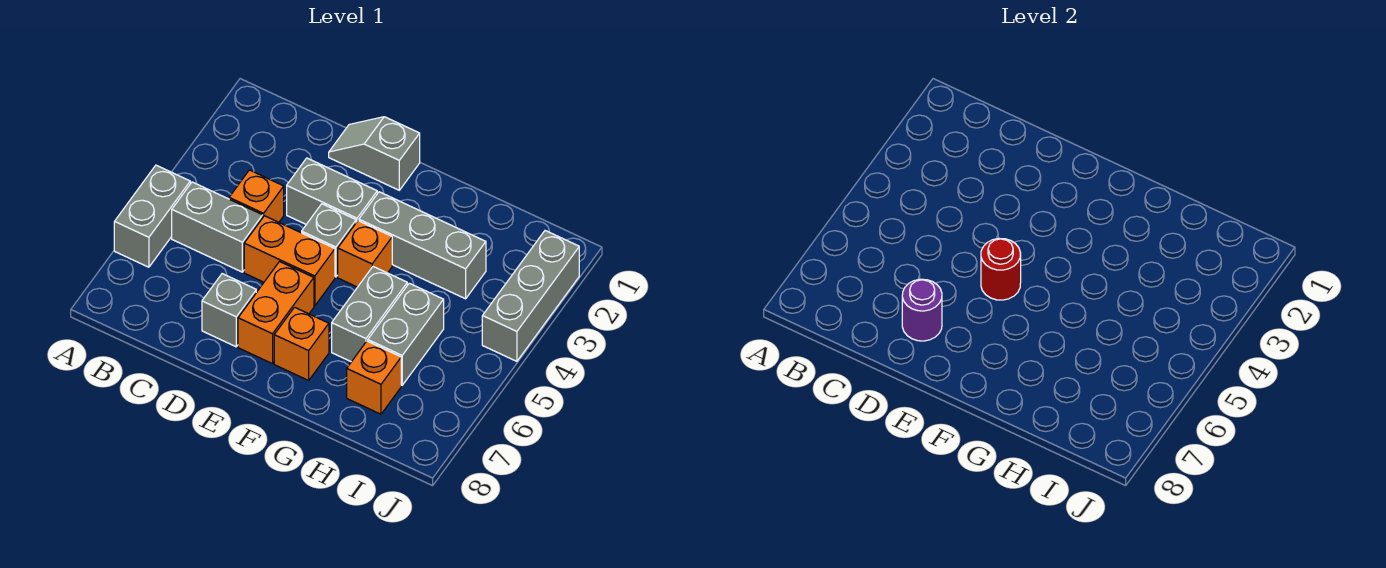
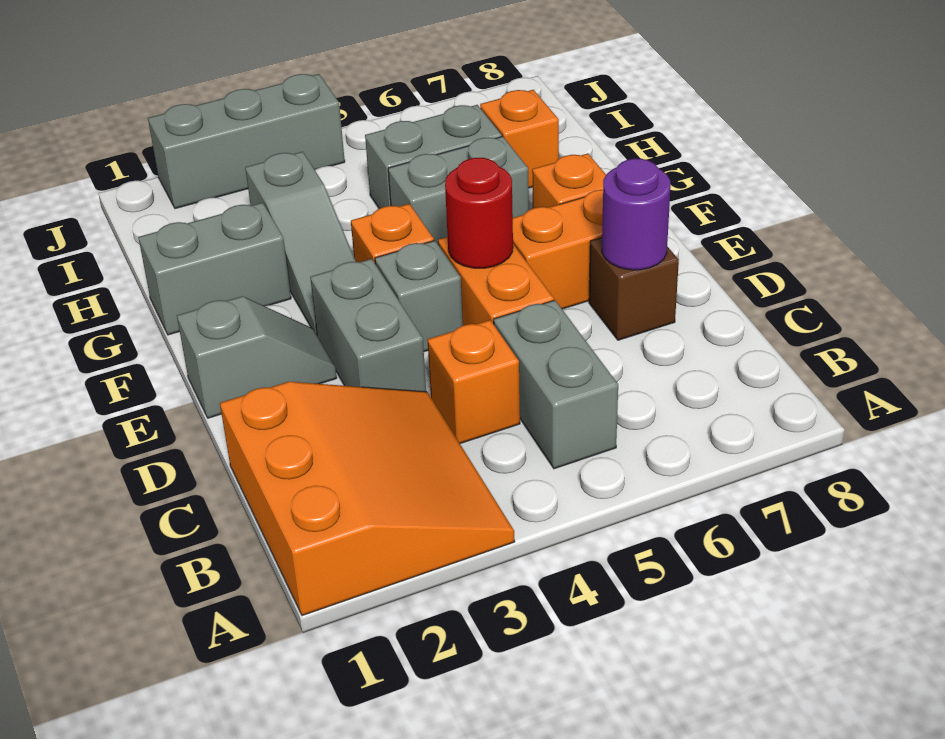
none -> orange 3x3 slope [220,382,515,616]
grey 1x2 brick [114,165,190,267] -> grey 1x2 brick moved to [138,203,291,335]
grey 1x2 slope [329,117,420,190] -> grey 1x2 slope turned to [177,296,337,418]
grey 1x1 brick [202,274,256,347] -> brown 1x1 brick [589,237,679,340]
grey 1x3 brick [359,192,486,299] -> grey 1x3 slope [245,152,356,334]

